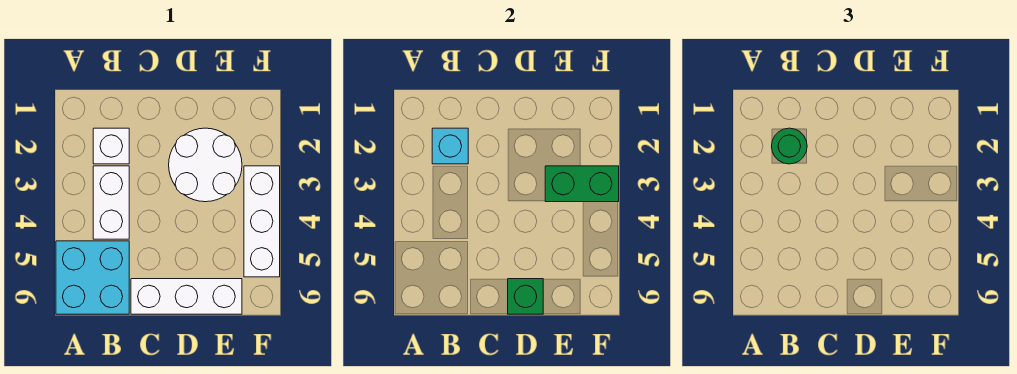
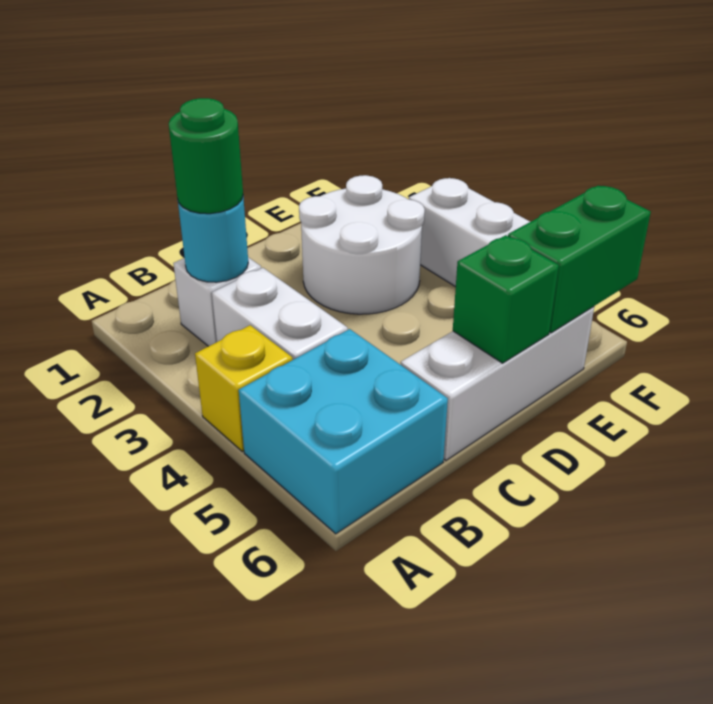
none -> yellow 1x1 brick [195,325,293,451]
cyan 1x1 brick [432,128,468,164] -> cyan 1x1 round brick [178,198,248,282]
green 1x2 brick [545,166,619,202] -> green 1x2 brick moved to [508,185,651,333]

